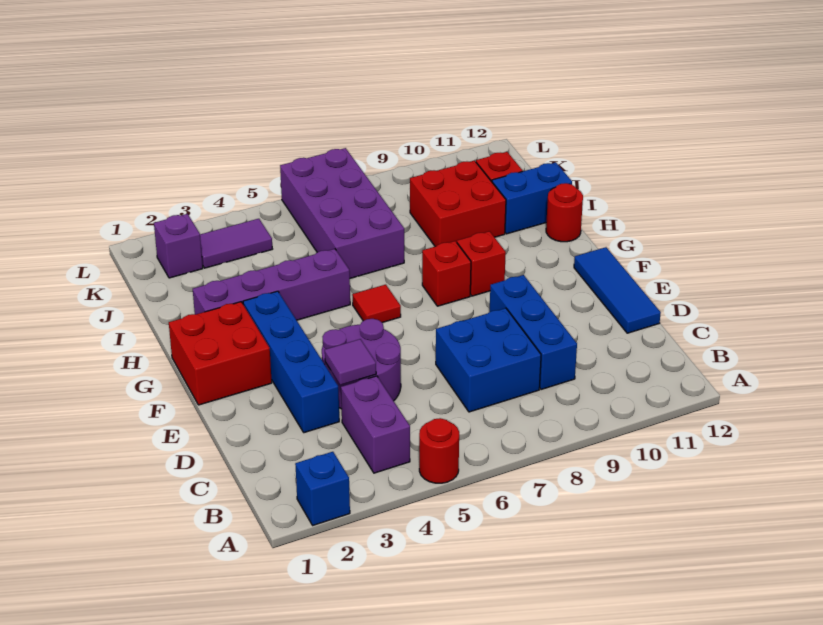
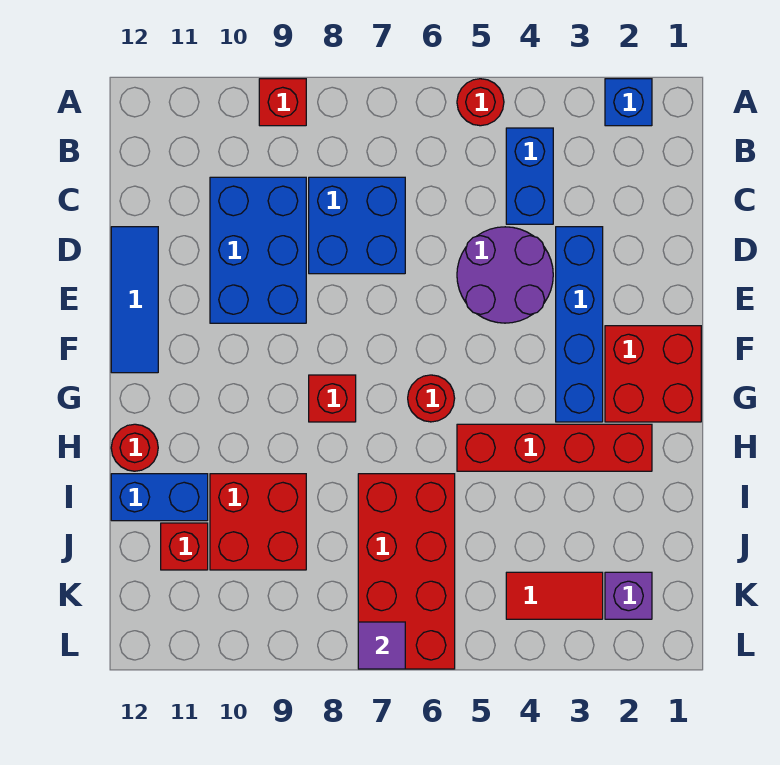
purple 1x2 brick [341,376,410,473] -> blue 1x2 brick [506,128,553,224]
blue 1x3 brick [490,275,577,390] -> blue 2x3 brick [210,177,306,323]
purple 1x1 tile [325,339,376,385] -> purple 1x1 tile moved to [358,622,405,669]
red 1x1 tile [352,285,401,323] -> red 1x1 round brick [408,375,455,422]
red 1x1 brick [457,231,506,296] -> red 1x1 brick moved to [259,79,306,126]
purple 1x4 brick [193,249,350,320] -> red 1x4 brick [457,424,652,471]
purple 2x4 brick [280,148,404,278] -> red 2x4 brick [358,474,455,669]
purple 1x2 tile [200,219,272,268] -> red 1x2 tile [506,572,603,619]

